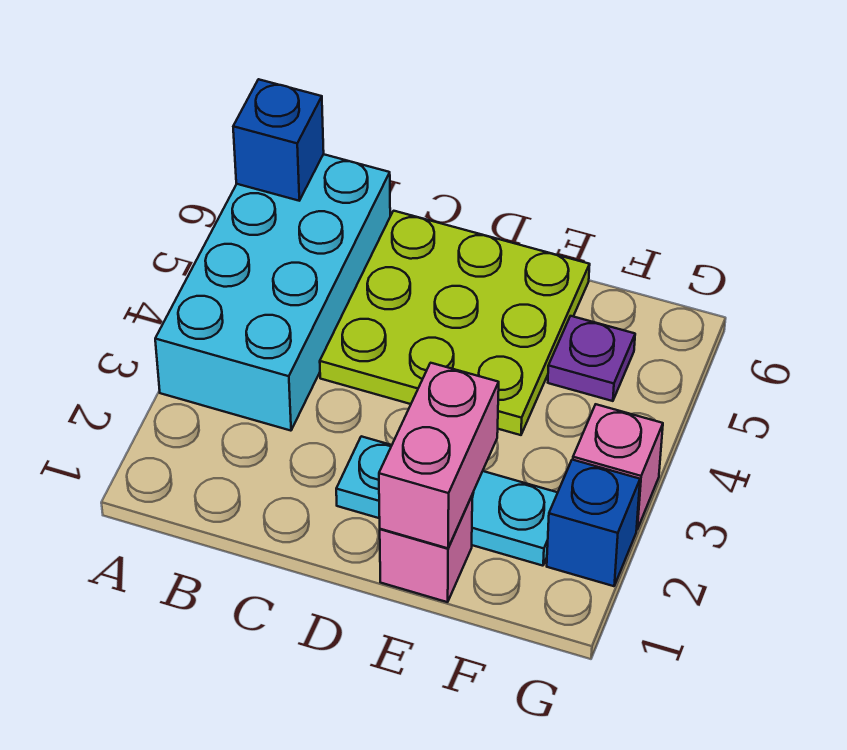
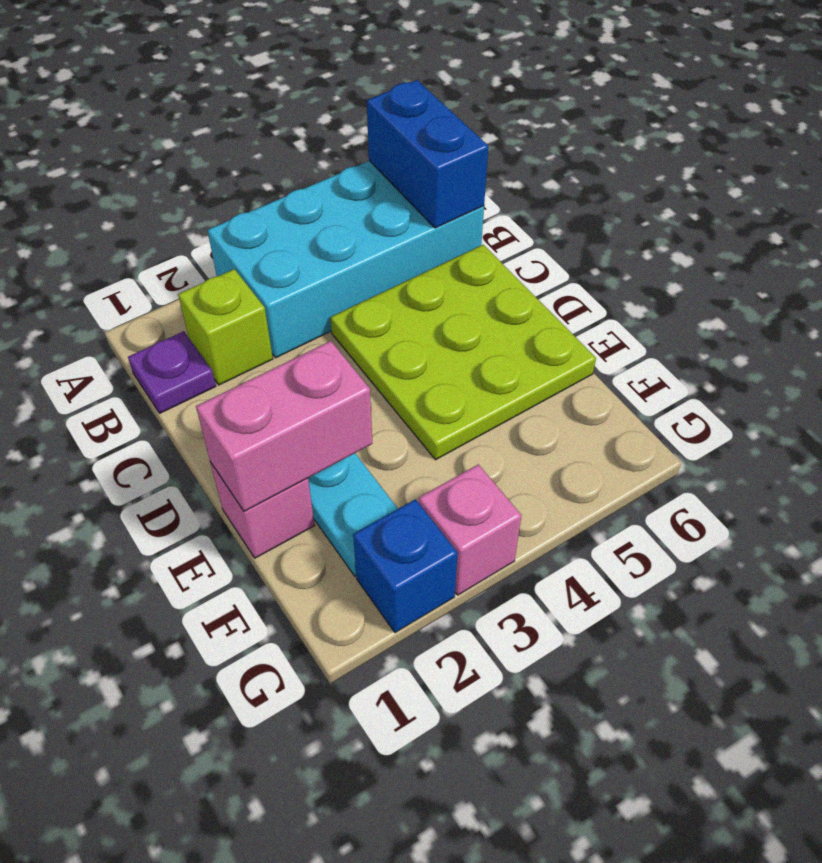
blue 1x1 brick [233,79,324,201] -> blue 1x2 brick [367,80,488,228]
none -> lime 1x1 brick [178,269,273,385]
purple 1x1 plate [548,316,635,401] -> purple 1x1 plate moved to [128,331,216,413]

